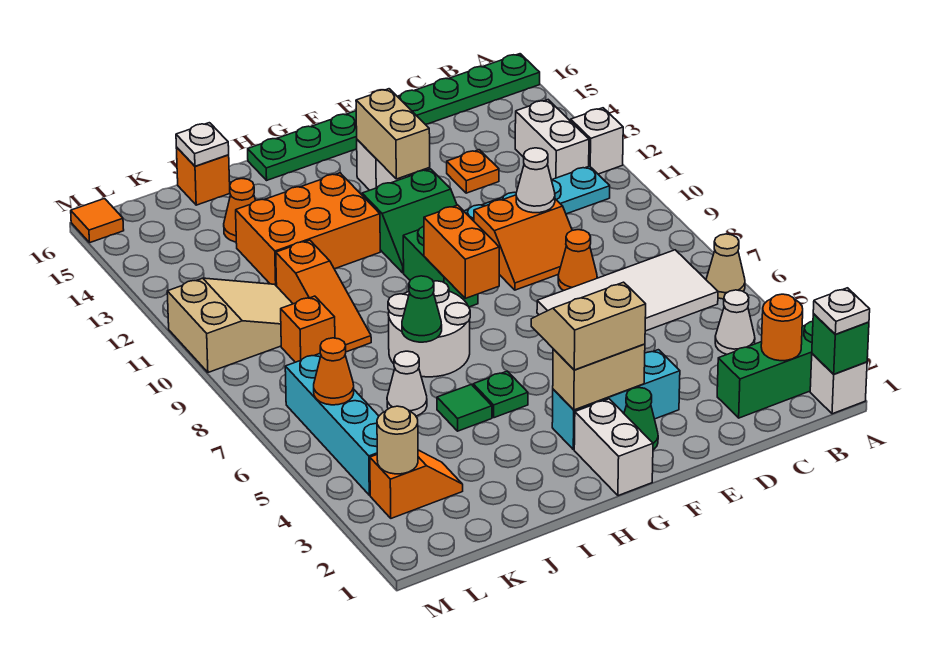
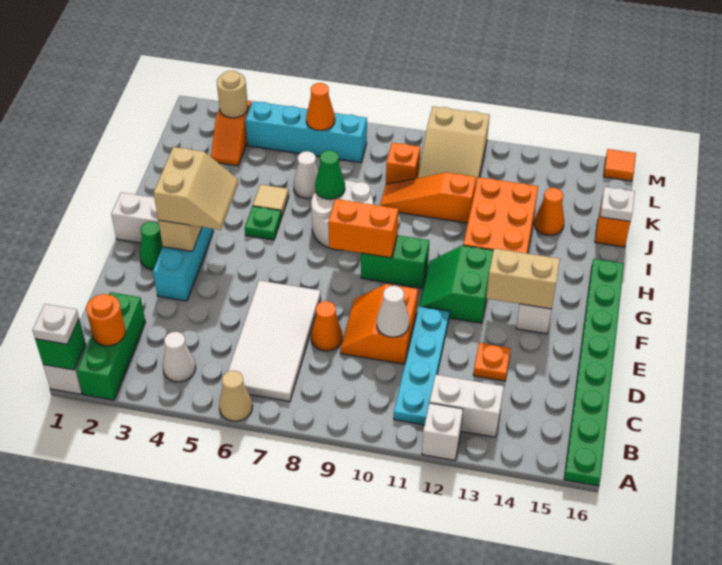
green 1x1 tile [437,384,492,431] -> tan 1x1 tile [253,184,289,217]

